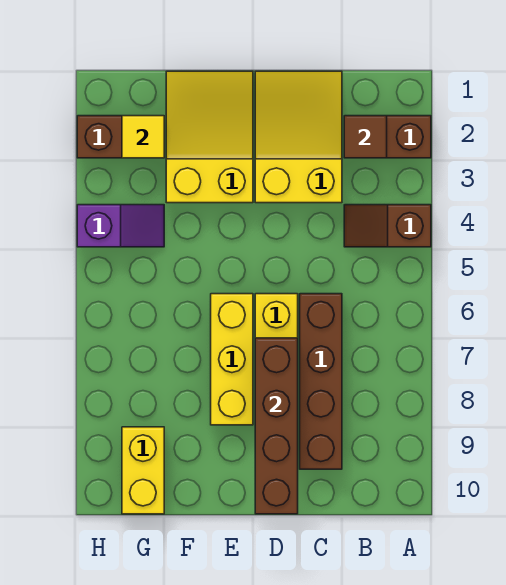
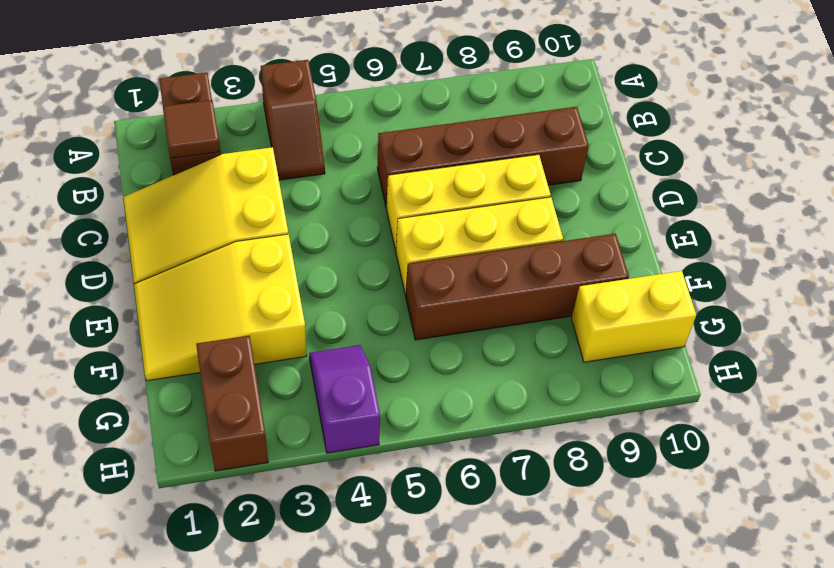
brown 1x4 brick [255,338,298,514] -> brown 1x4 brick moved to [406,234,629,340]
yellow 1x1 tile [122,116,164,158] -> none

